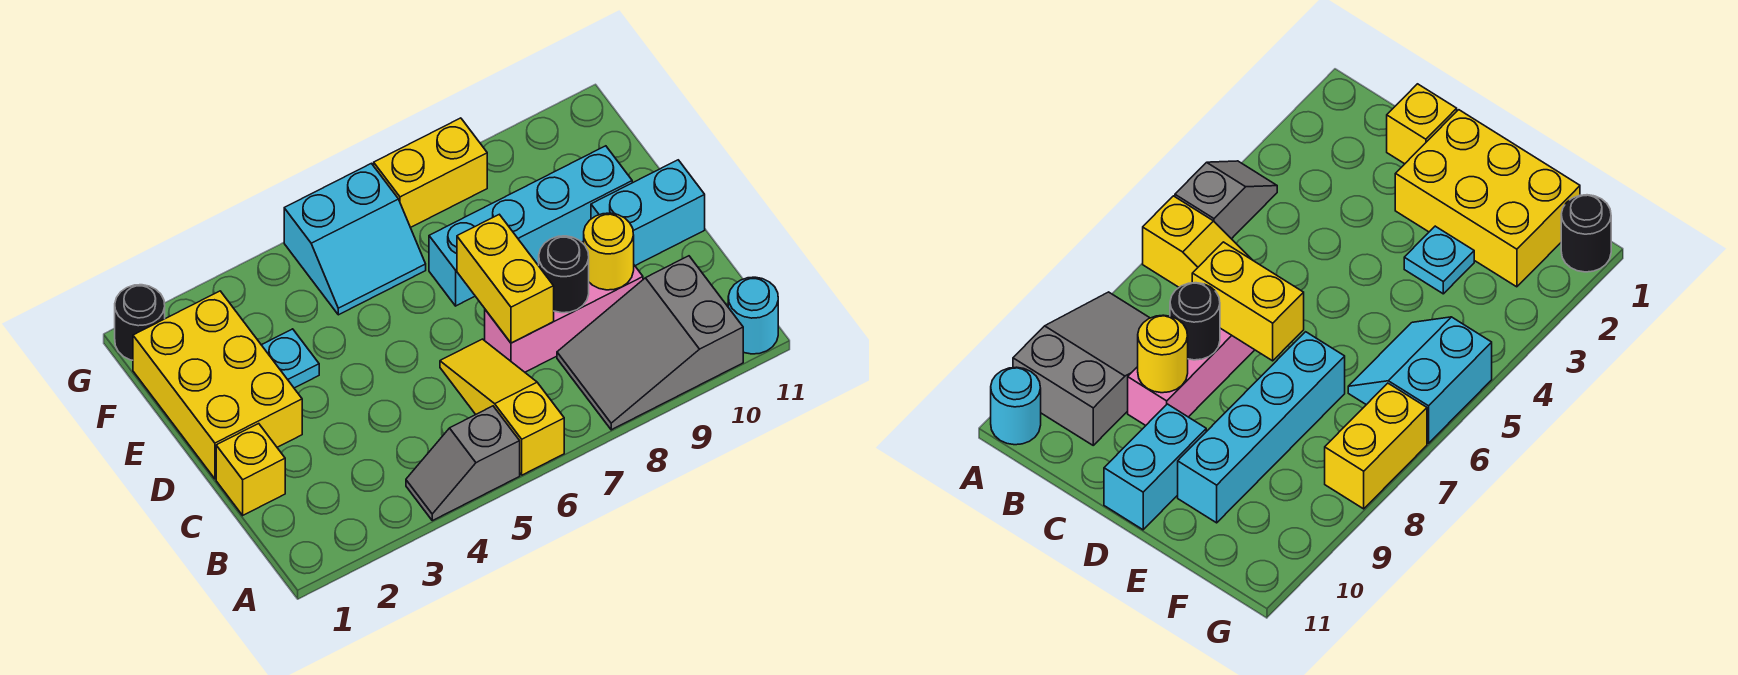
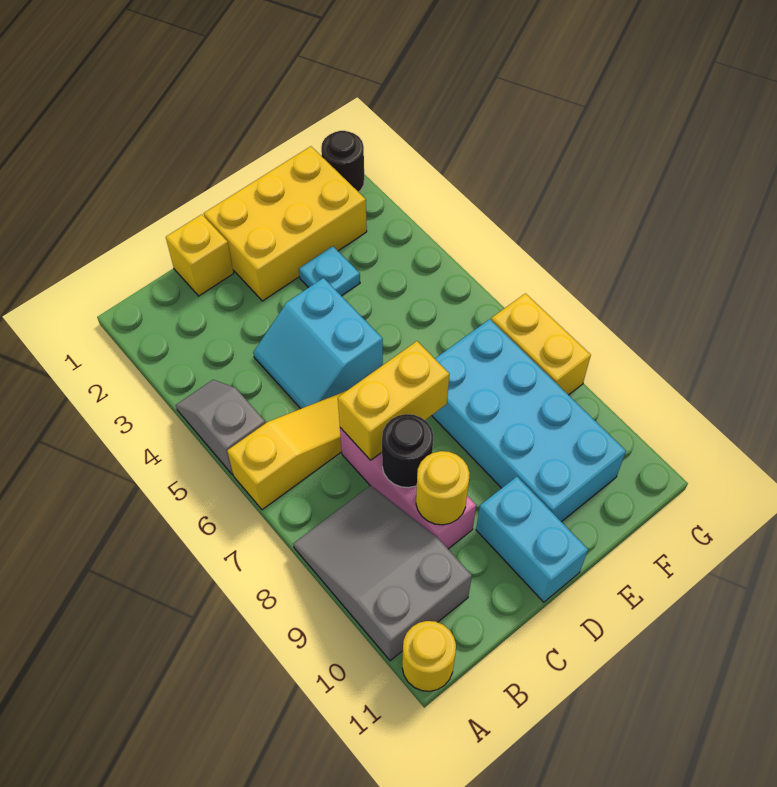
cyan 1x1 round brick [728,277,778,354] -> yellow 1x1 round brick [402,621,456,691]
cyan 1x4 brick [429,146,632,306] -> cyan 2x4 brick [432,319,626,522]
cyan 2x2 slope [284,163,426,315] -> cyan 2x2 slope moved to [253,278,383,409]

